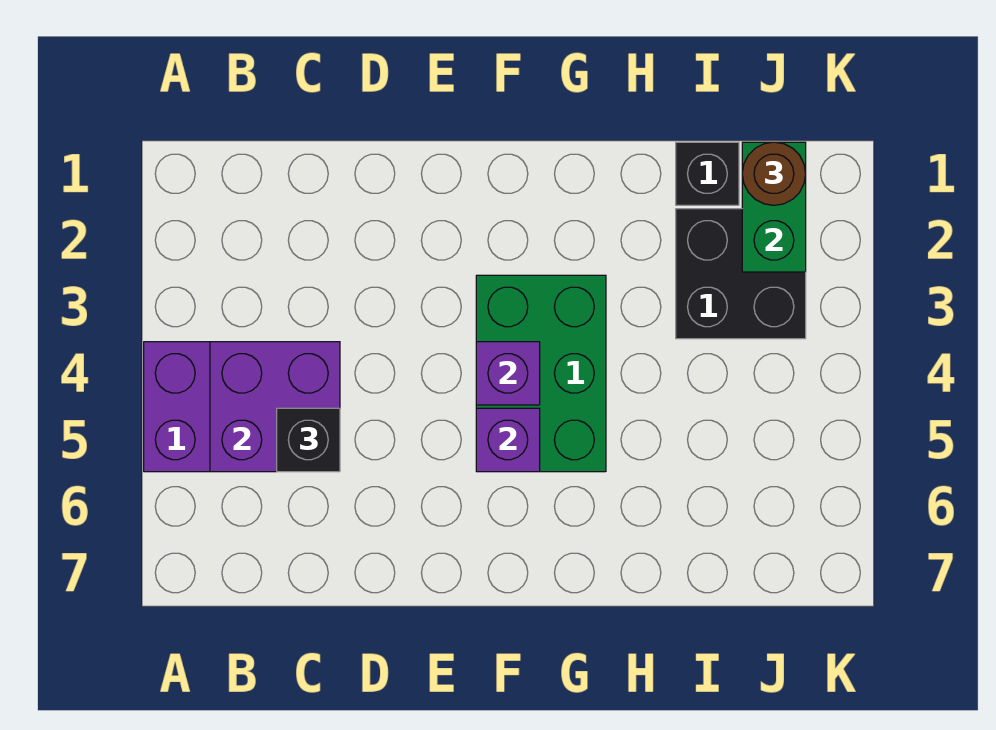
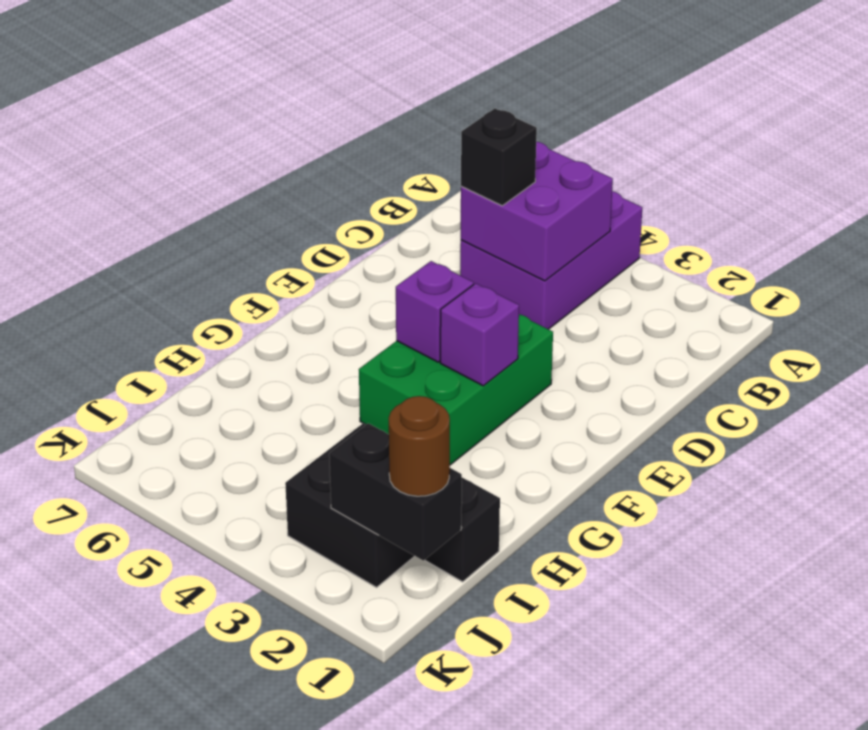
green 2x3 brick [476,275,606,472] -> green 2x3 brick turned to [359,314,553,465]
purple 1x1 brick [476,408,540,472] -> purple 1x1 brick moved to [440,283,519,386]
green 1x2 brick [742,142,806,272] -> black 1x2 brick [329,423,462,560]

